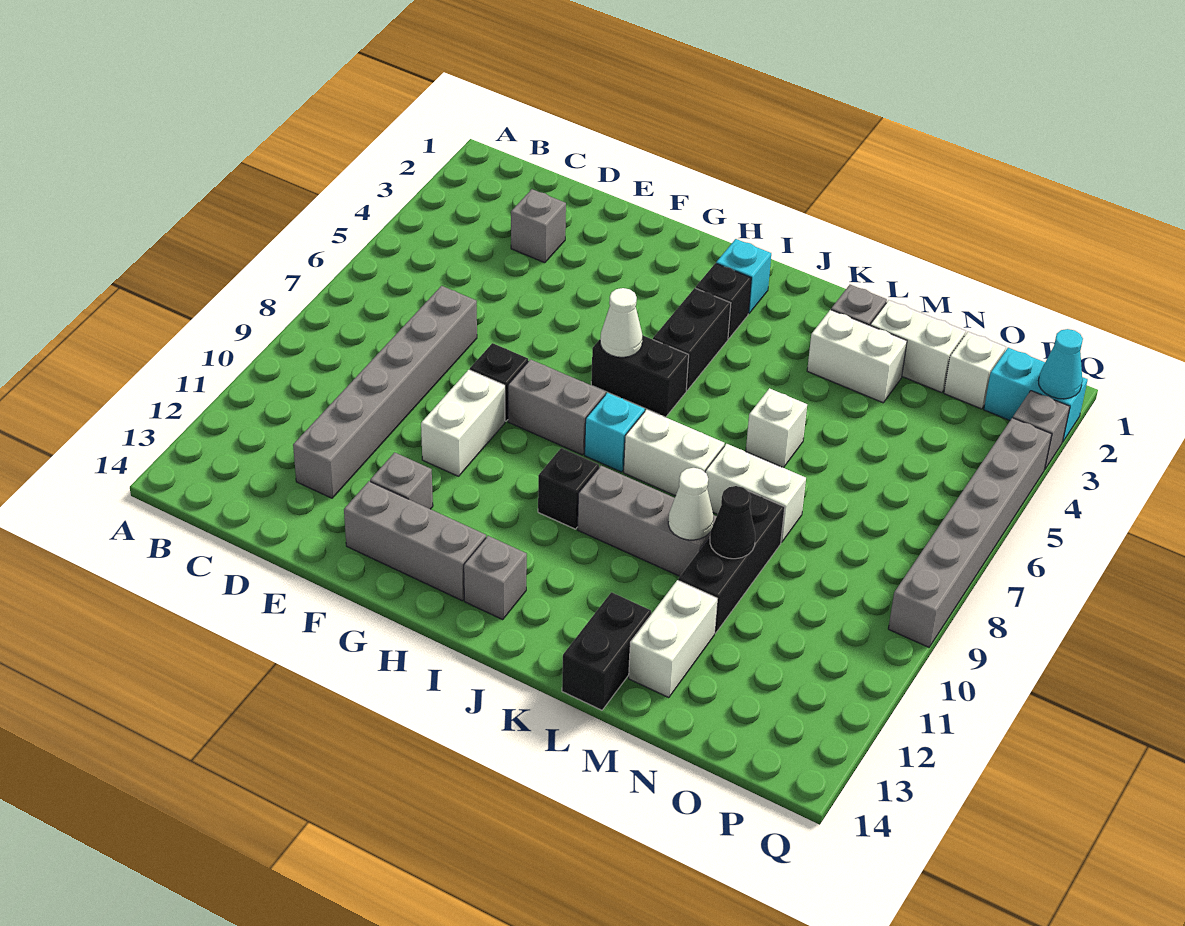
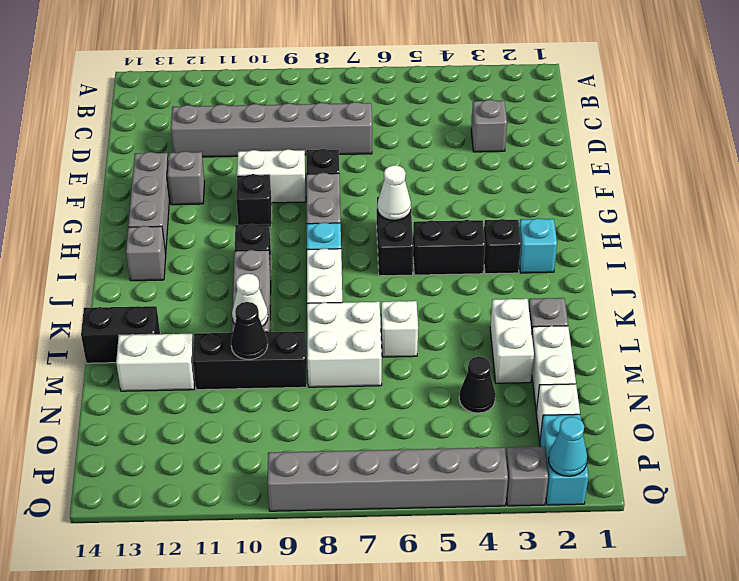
none -> black 1x1 brick [236,174,272,227]
white 1x2 brick [705,444,806,542] -> white 2x2 brick [307,302,382,387]
none -> black 1x1 cone [459,356,496,413]

